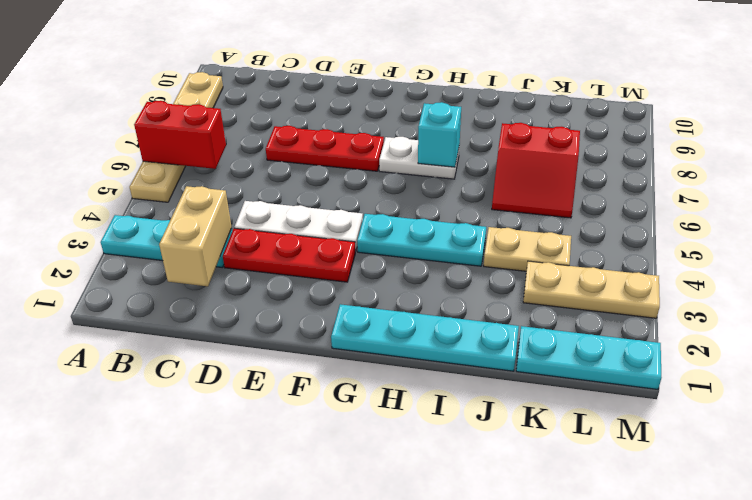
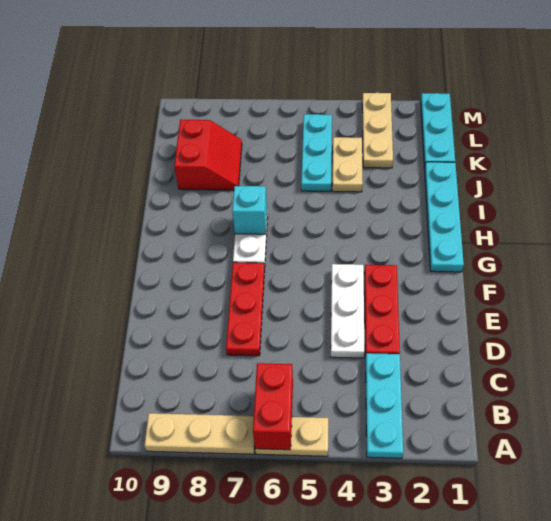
tan 1x2 brick [159,186,232,286] -> none
cyan 1x3 plate [357,214,486,266] -> cyan 1x3 plate moved to [301,114,332,191]
red 2x2 slope [492,123,580,218] -> red 2x2 slope moved to [174,120,242,190]

